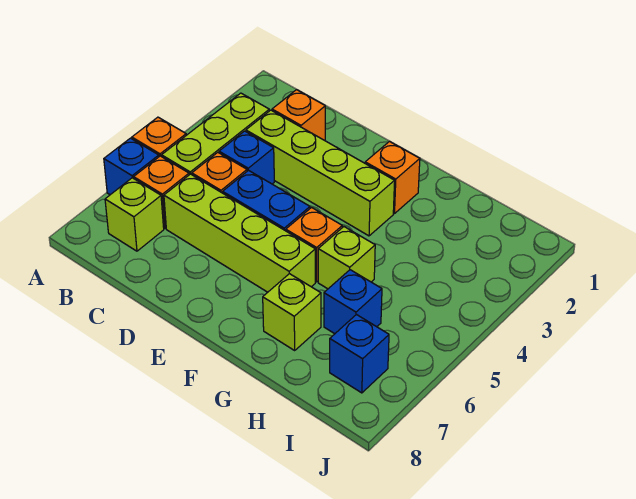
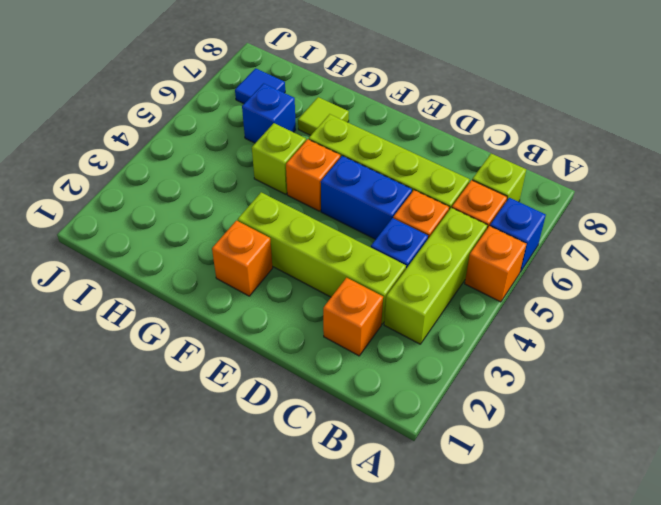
lime 1x1 brick [263,274,321,350] -> lime 1x1 tile [298,97,349,135]
blue 1x1 brick [330,315,389,393] -> blue 1x1 tile [235,68,285,104]

